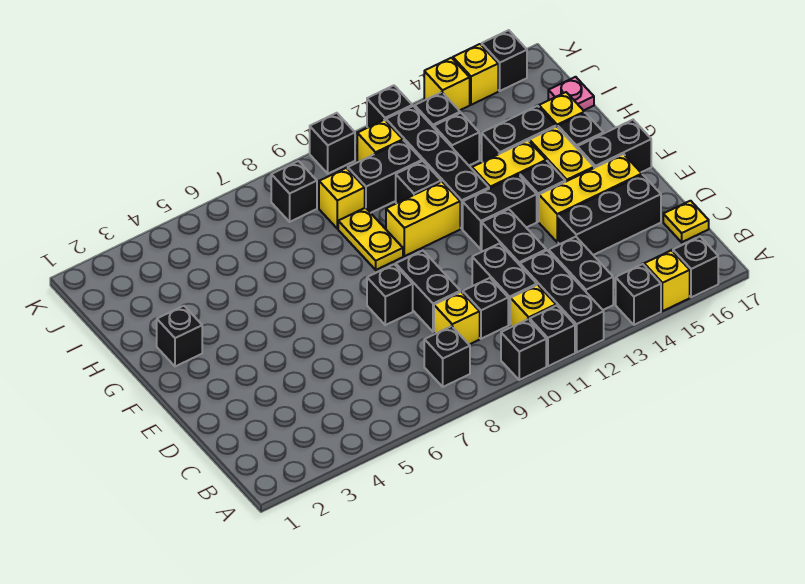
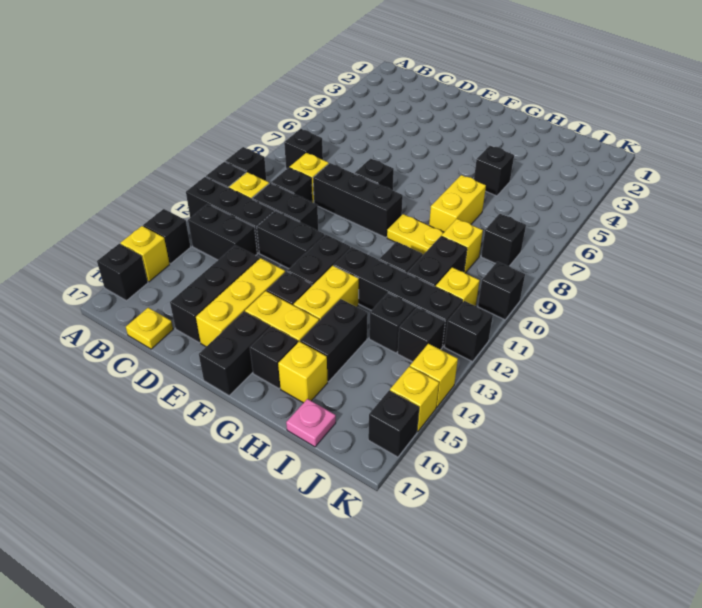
black 1x2 brick [396,251,460,332] -> black 1x3 brick [313,163,403,238]
black 1x1 brick [157,306,202,366] -> black 1x1 brick moved to [474,145,514,196]
yellow 1x2 brick [386,182,460,256] -> yellow 1x2 brick moved to [429,175,486,232]

